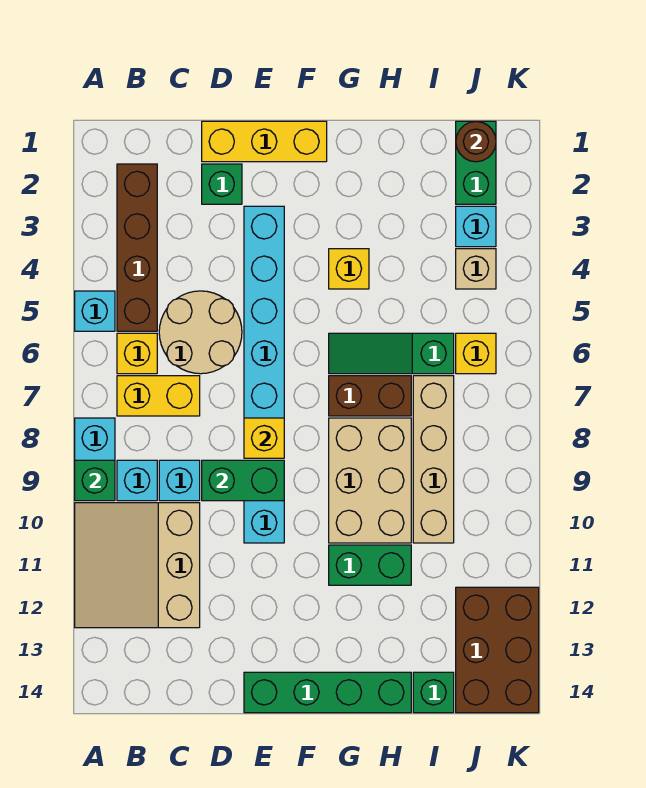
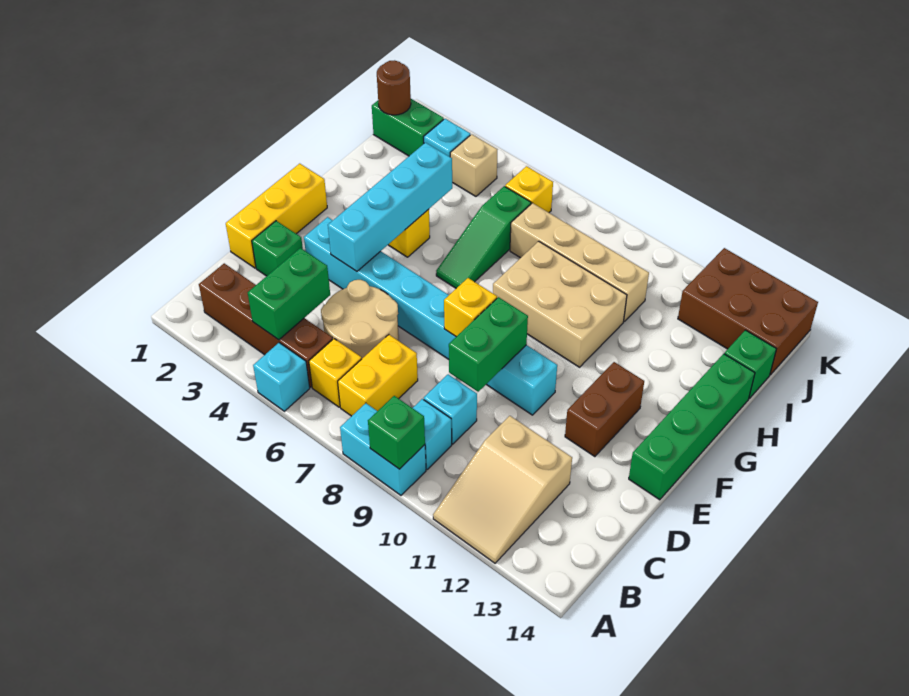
tan 3x3 slope [75,503,200,628] -> tan 2x3 slope [433,416,572,563]
none -> cyan 1x4 brick [328,143,452,271]
brown 1x2 brick [329,376,411,416] -> brown 1x2 brick moved to [565,362,644,457]
green 1x2 brick [329,545,411,585] -> green 1x2 brick moved to [248,248,330,340]

